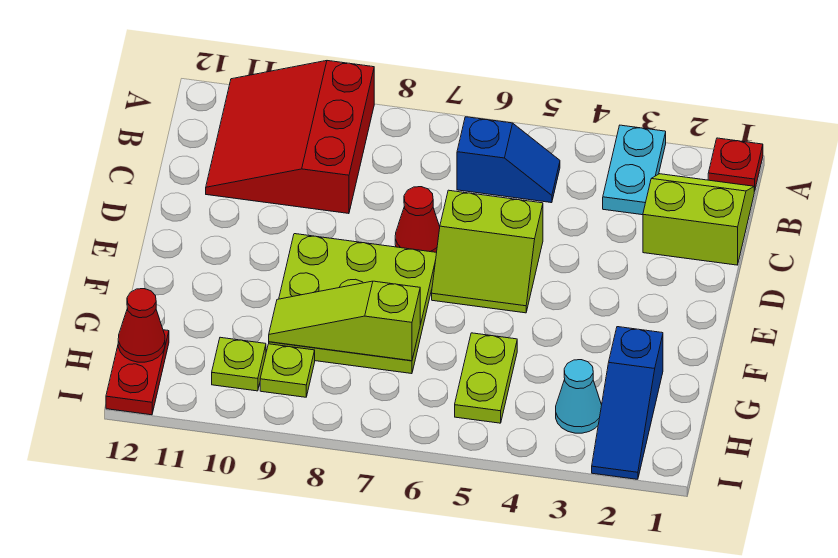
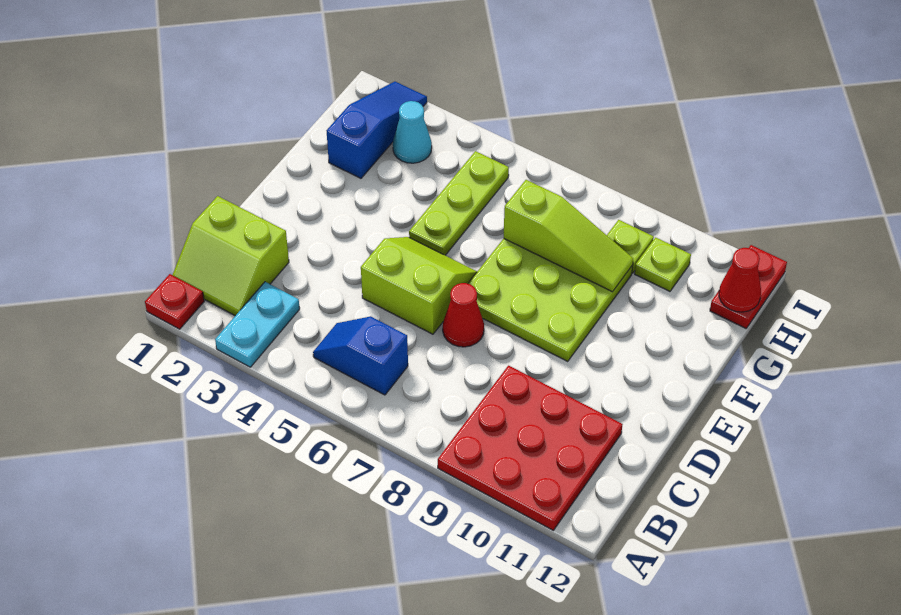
red 3x3 slope [206,61,374,214] -> red 3x3 plate [438,366,622,530]
lime 1x2 plate [455,333,517,423] -> lime 1x3 plate [409,151,509,255]

